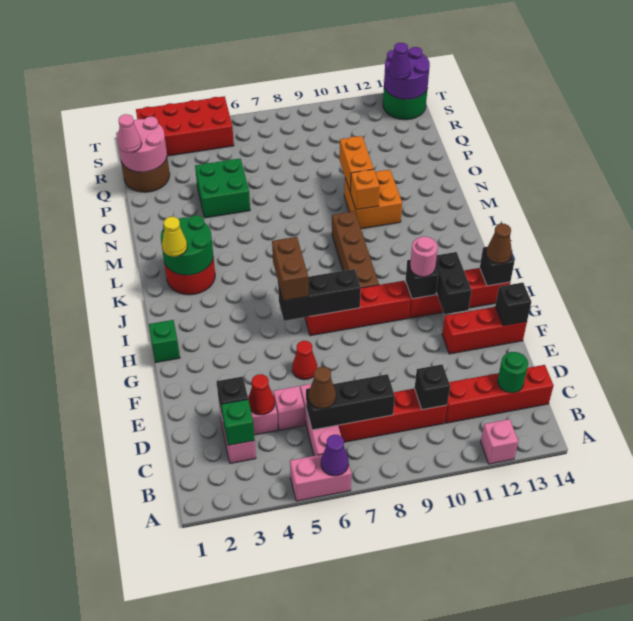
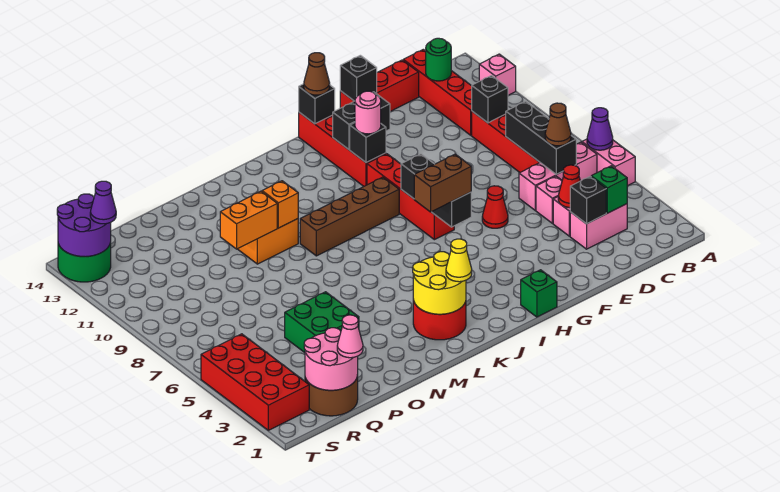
red 1x3 brick [442,307,527,354] -> red 1x3 brick turned to [340,60,419,112]
green 2x2 round brick [161,215,213,275] -> yellow 2x2 round brick [413,252,466,314]

